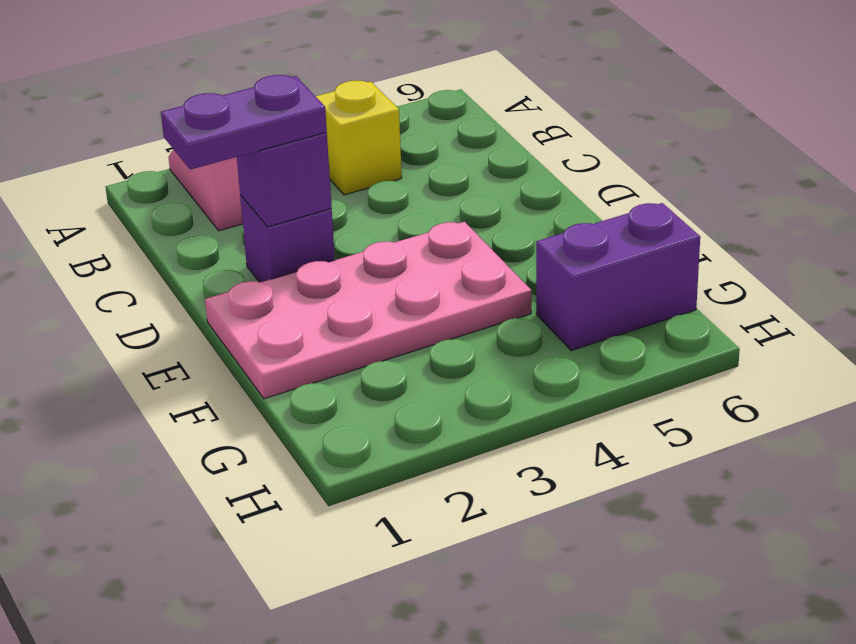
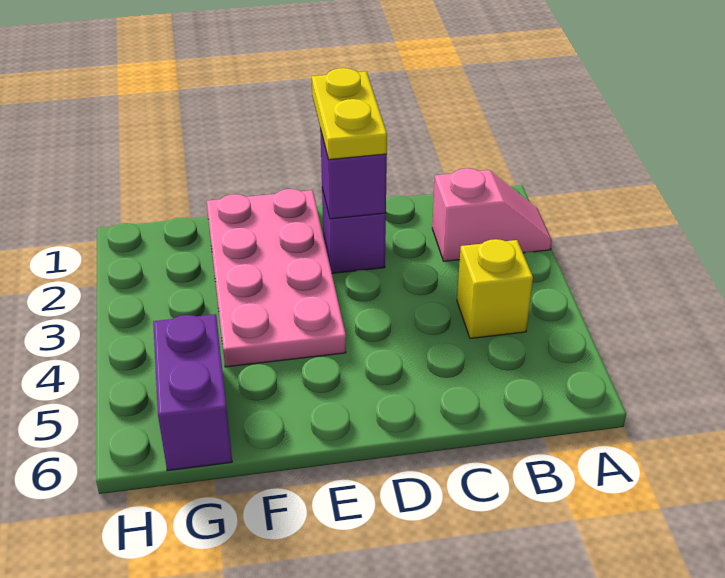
purple 1x2 plate [161,75,327,170] -> yellow 1x2 plate [312,68,387,160]

